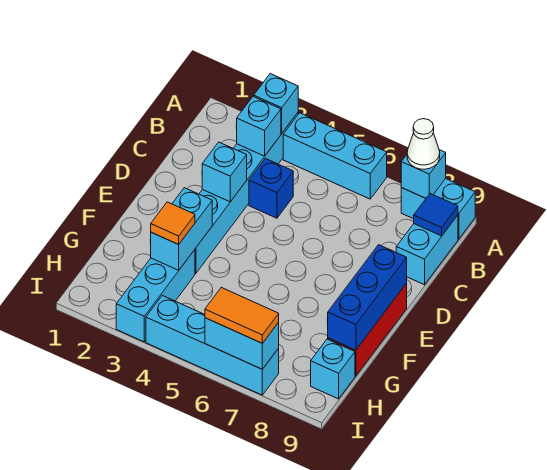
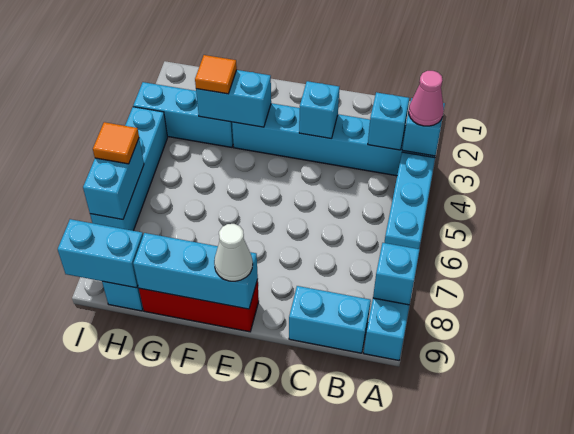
none -> pink 1x1 cone [409,71,444,126]
white 1x1 cone [407,119,440,169] -> white 1x1 cone moved to [214,224,253,281]
blue 1x1 tile [414,194,458,236] -> none
blue 1x1 brick [249,158,293,218] -> none
blue 1x3 brick [328,245,407,350] -> cyan 1x3 brick [133,233,258,309]
none -> cyan 1x2 brick [58,219,143,288]
orange 1x2 tile [205,287,279,343] -> orange 1x1 tile [93,122,139,164]

